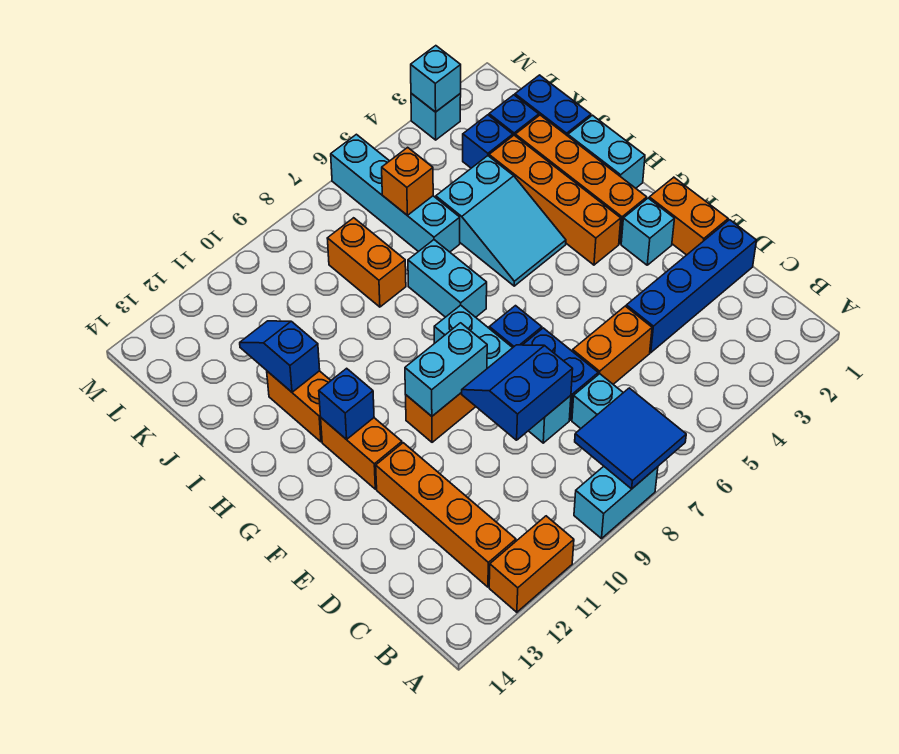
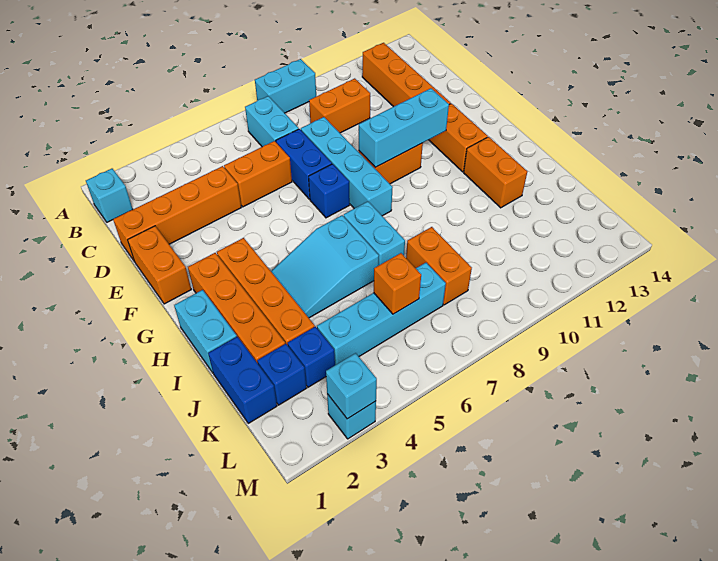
blue 2x2 tile [575,388,686,489] -> none
orange 1x2 brick [489,516,574,612] -> orange 1x2 brick moved to [309,78,370,133]
blue 1x4 brick [626,220,756,353] -> orange 1x4 brick [113,166,241,262]
blue 2x2 slope [461,345,573,440] -> none
cyan 1x1 brick [621,198,674,265] -> cyan 1x1 brick moved to [86,169,133,222]
cyan 1x2 brick [405,323,487,416] -> cyan 1x3 brick [359,88,449,167]
blue 1x1 brick [319,368,374,440] -> none
cyan 2x3 slope [436,156,566,286] -> cyan 2x3 slope turned to [271,215,379,318]
blue 1x2 slope [240,321,320,392] -> none
cyan 1x4 brick [331,134,460,252] -> cyan 1x4 brick turned to [317,263,446,365]

